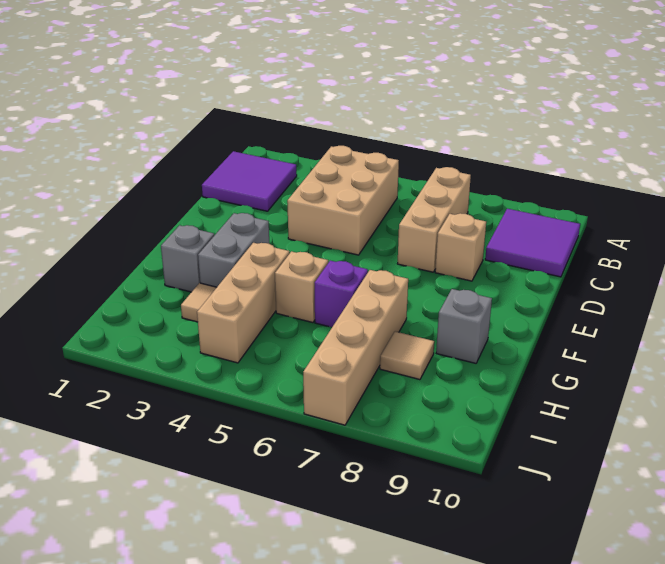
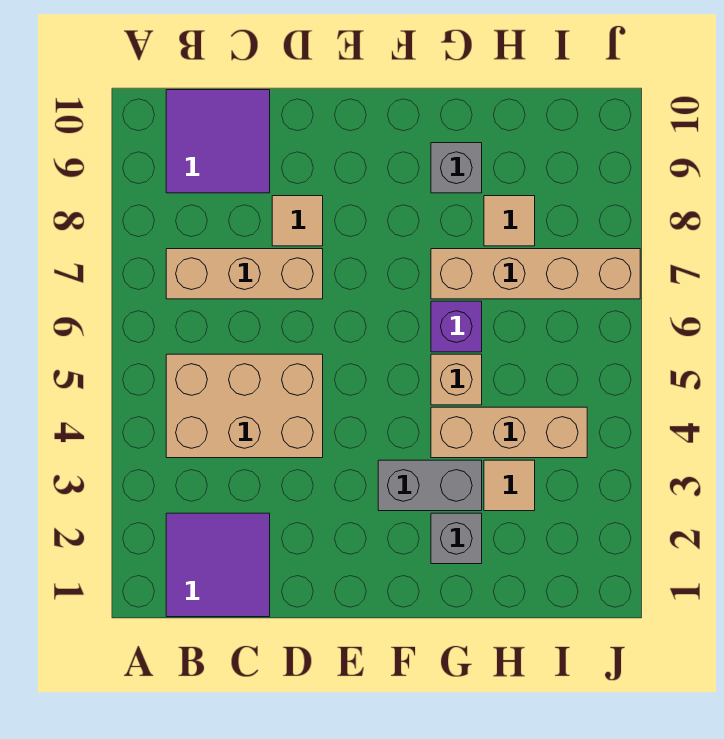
tan 1x1 brick [435,213,486,281] -> tan 1x1 tile [272,196,323,246]

